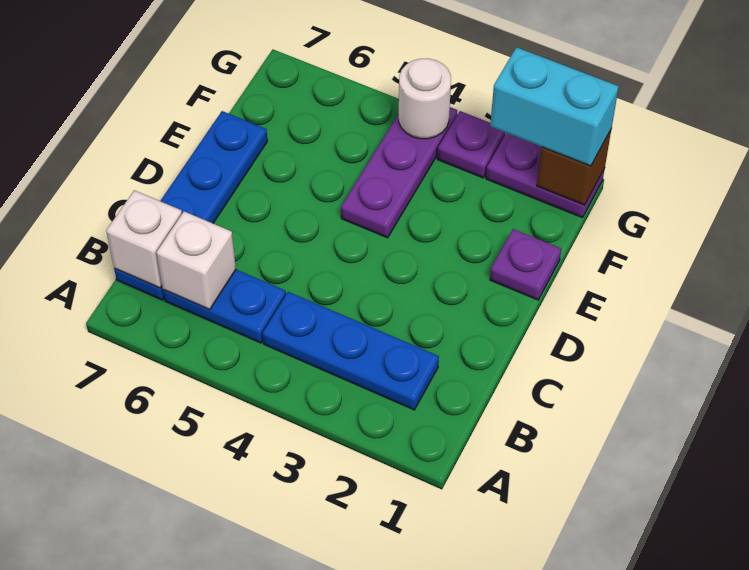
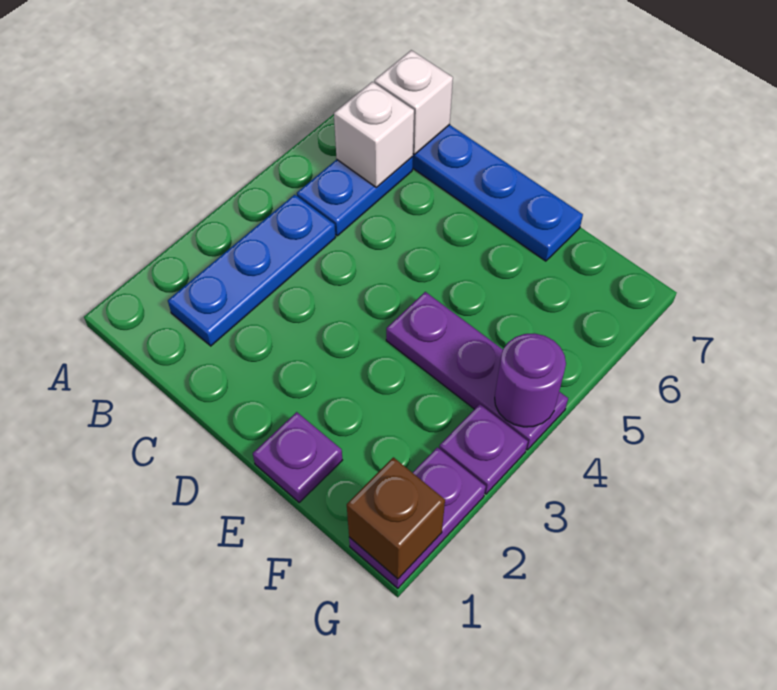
cyan 1x2 brick [490,47,619,166] -> none
white 1x1 round brick [399,59,451,139] -> purple 1x1 round brick [495,333,566,427]

